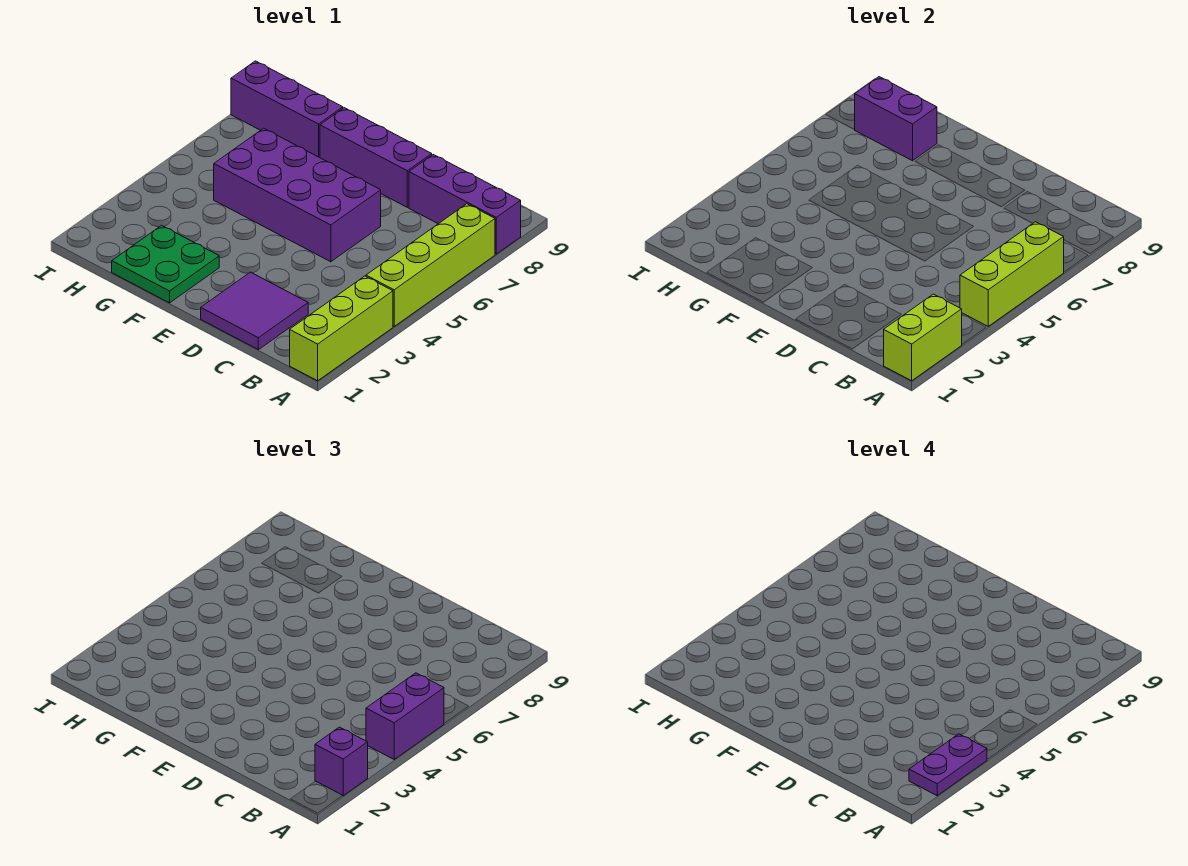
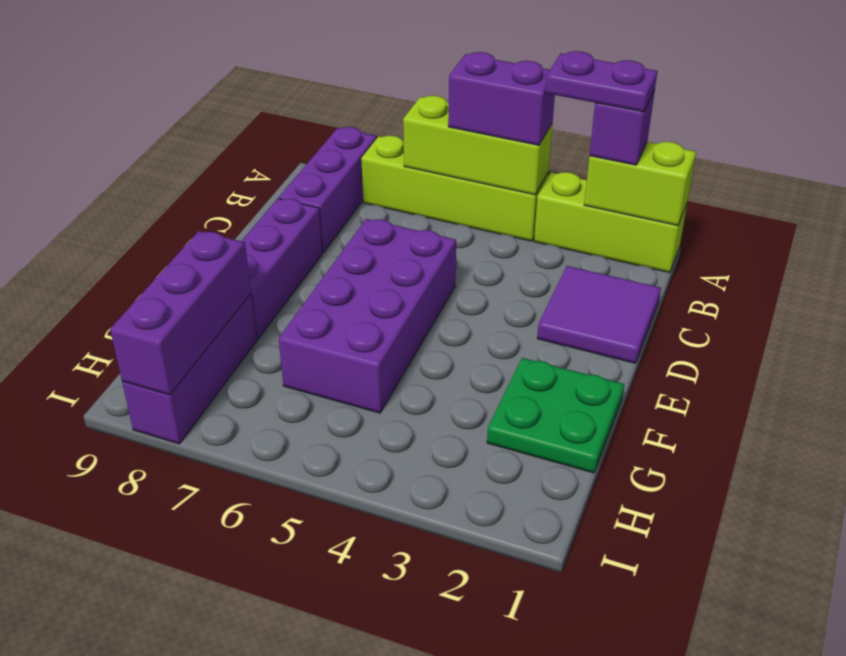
purple 1x2 brick [855,77,937,161] -> purple 1x3 brick [110,231,251,395]

